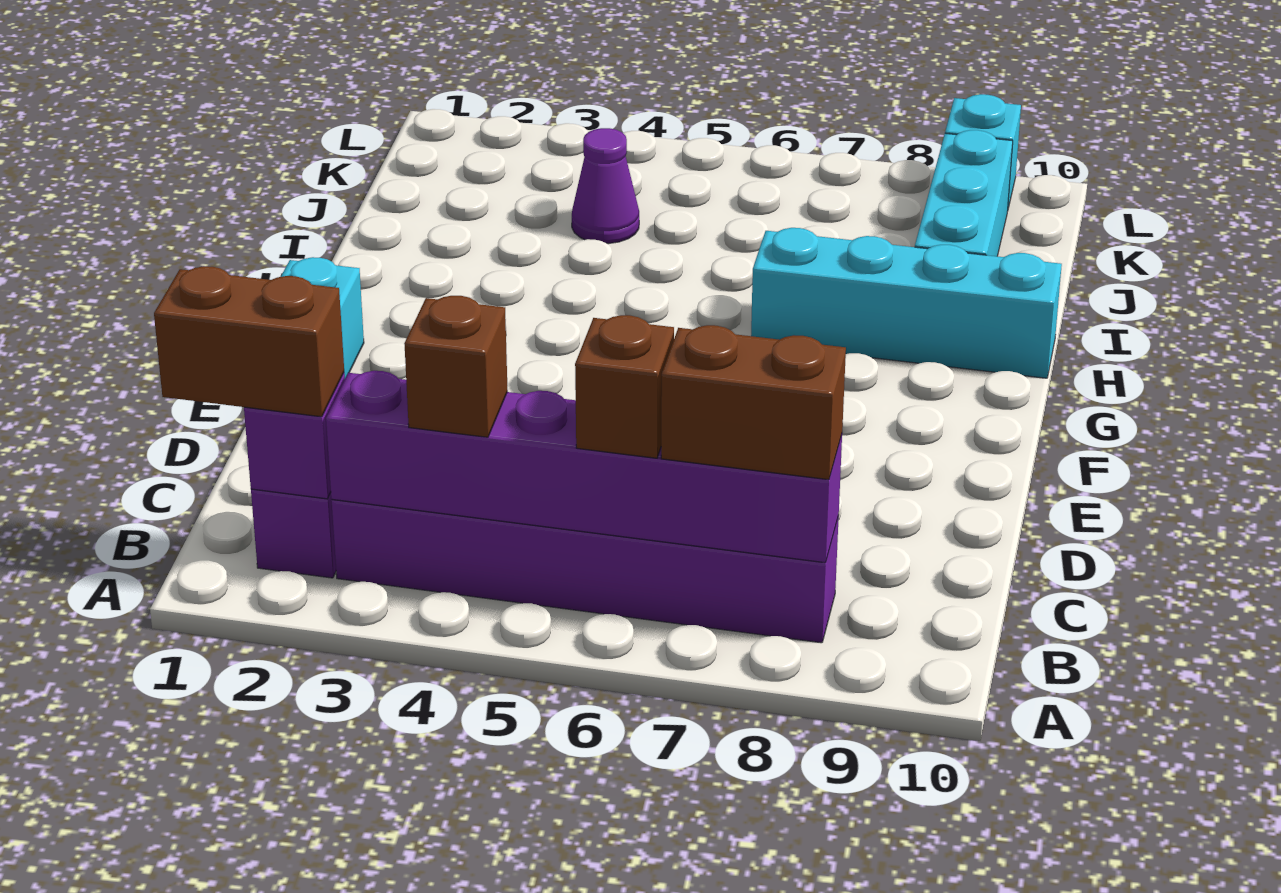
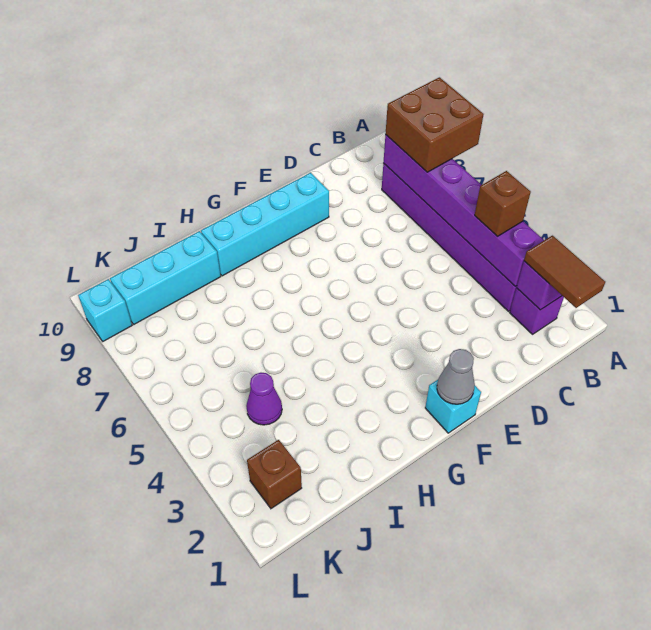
brown 1x2 brick [154,266,344,417] -> brown 1x2 tile [524,236,605,308]
brown 1x1 brick [575,315,674,458] -> brown 1x1 brick moved to [247,440,302,509]
brown 1x2 brick [661,325,846,480] -> brown 2x2 brick [385,77,484,172]
none -> grey 1x1 cone [437,349,475,404]
cyan 1x4 brick [751,228,1062,378] -> cyan 1x4 brick turned to [201,173,329,276]

